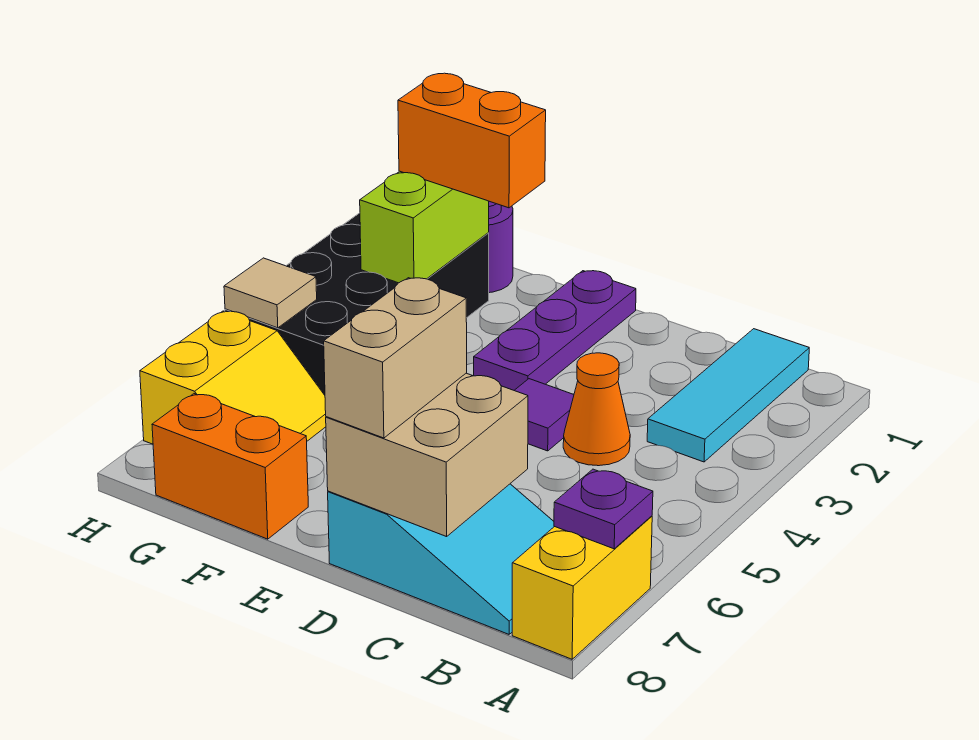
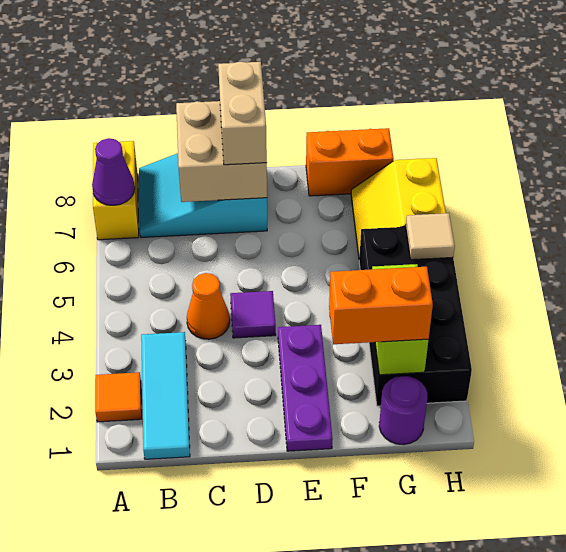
none -> orange 1x1 tile [95,372,142,422]
purple 1x1 plate [554,469,653,549] -> purple 1x1 cone [92,138,135,205]

